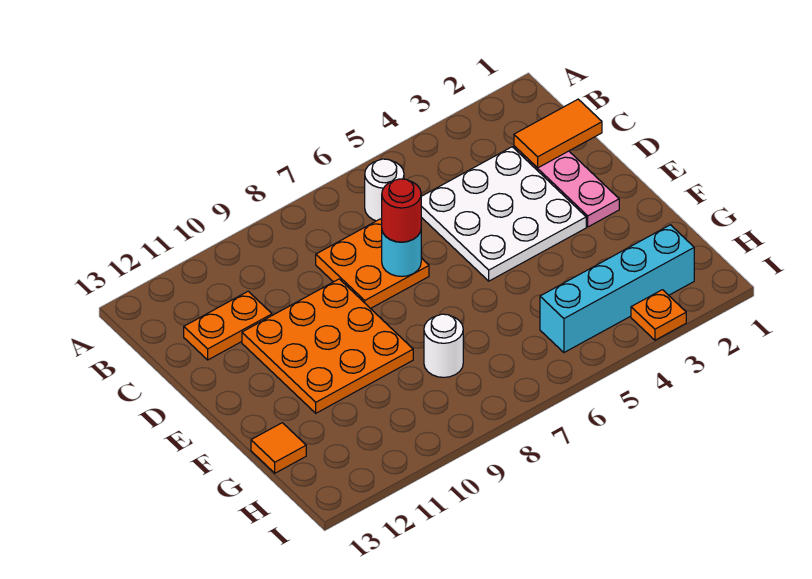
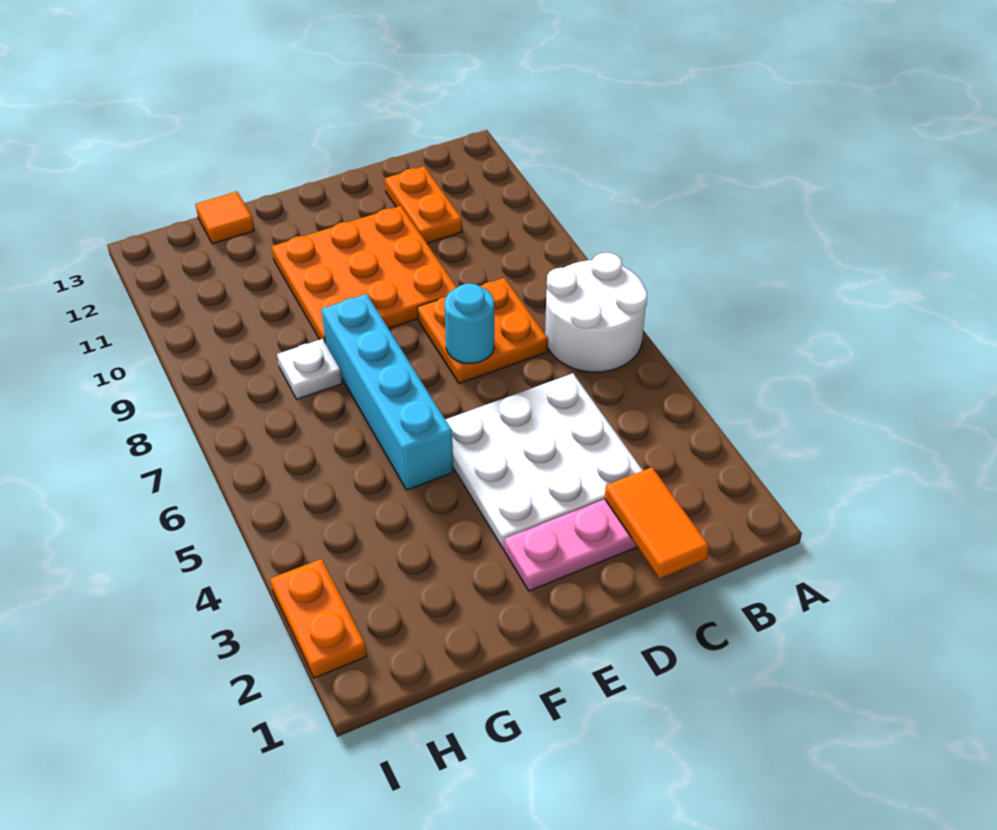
white 1x1 round brick [365,159,404,221] -> white 2x2 round brick [545,253,647,372]
red 1x1 round brick [382,179,421,242] -> none
white 1x1 round brick [424,314,463,377] -> white 1x1 plate [277,339,342,399]
cyan 1x4 brick [540,225,694,352] -> cyan 1x4 brick moved to [321,294,453,490]
orange 1x1 plate [631,290,686,340] -> orange 1x2 plate [270,559,367,678]

